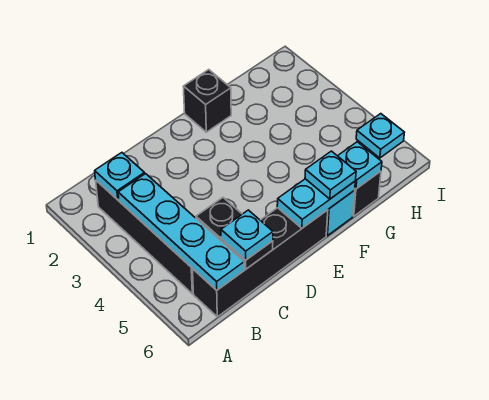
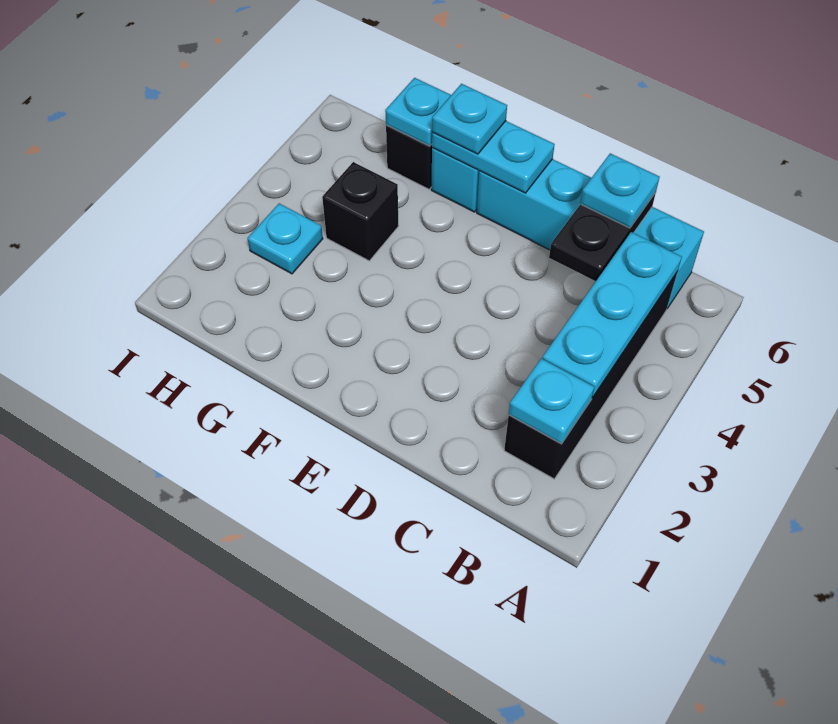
cyan 1x4 plate [118,174,244,290] -> cyan 1x3 plate [542,232,682,397]
black 1x4 brick [193,208,328,317] -> cyan 1x4 brick [477,159,704,308]
black 1x1 brick [183,70,231,132] -> black 1x1 brick moved to [322,162,399,261]
cyan 1x1 plate [356,114,404,158] -> cyan 1x1 plate moved to [248,203,323,274]

